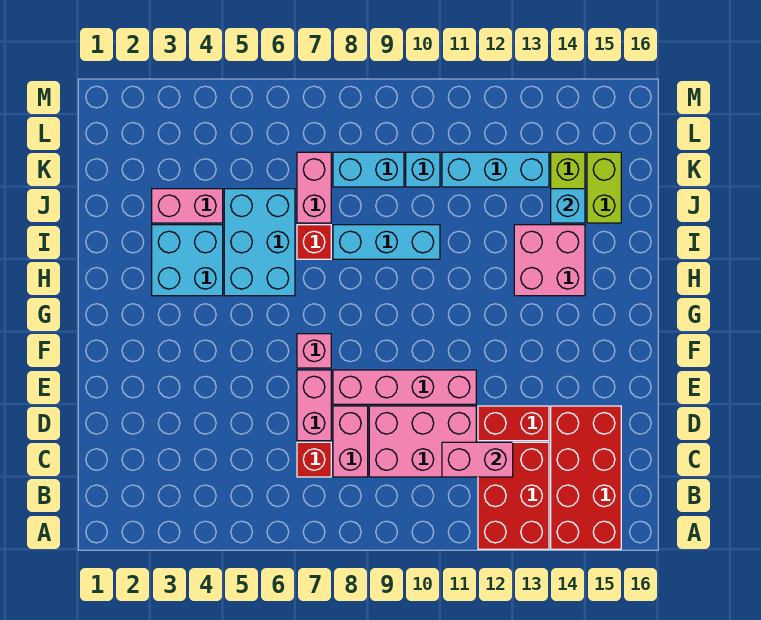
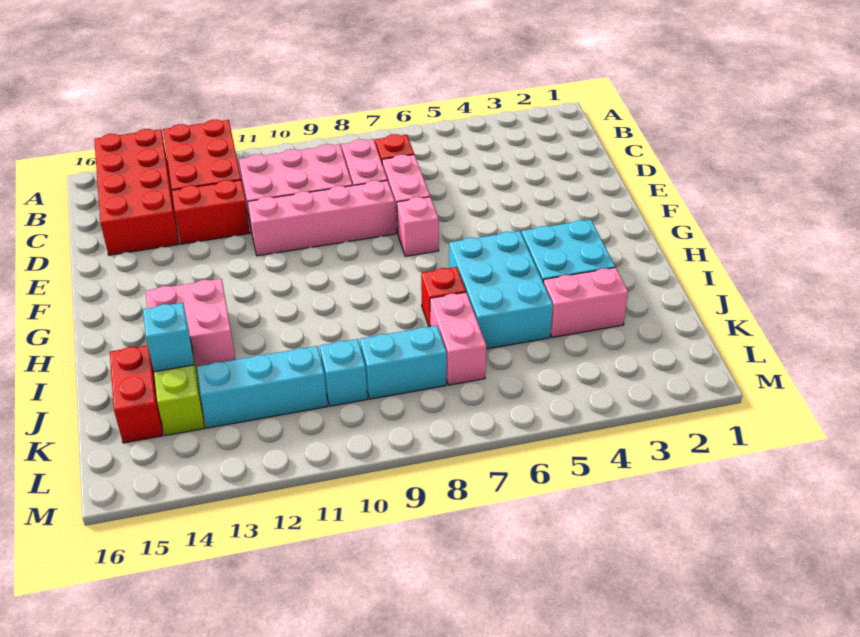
pink 1x2 brick [442,442,513,477] -> none
cyan 1x3 brick [333,225,440,259] -> none
lime 1x2 brick [587,152,621,223] -> red 1x2 brick [110,345,163,443]

